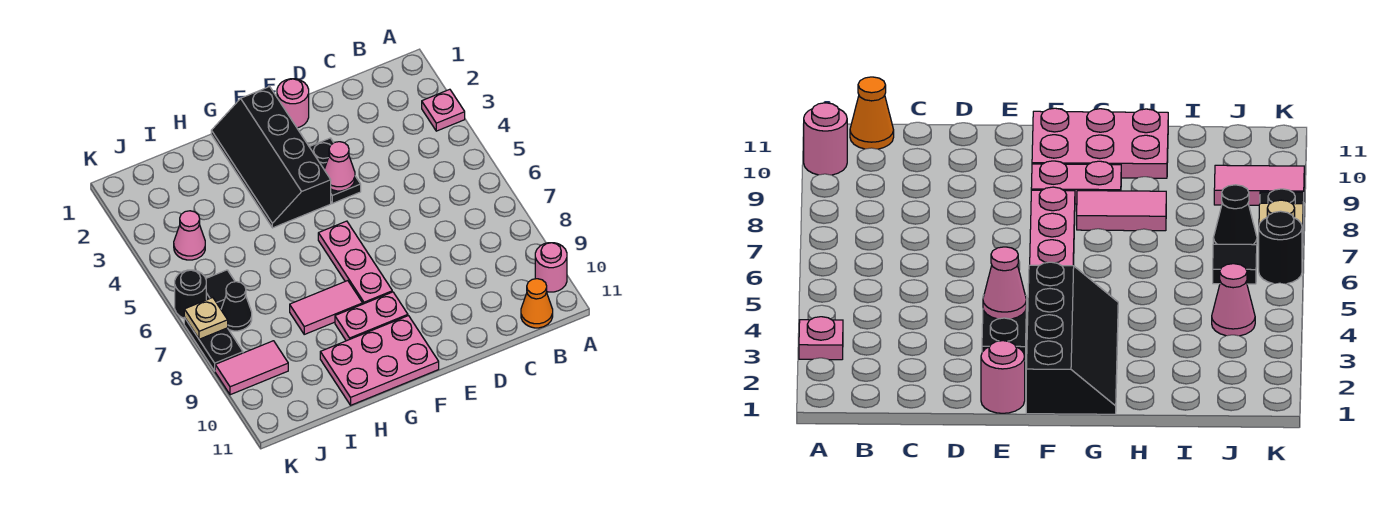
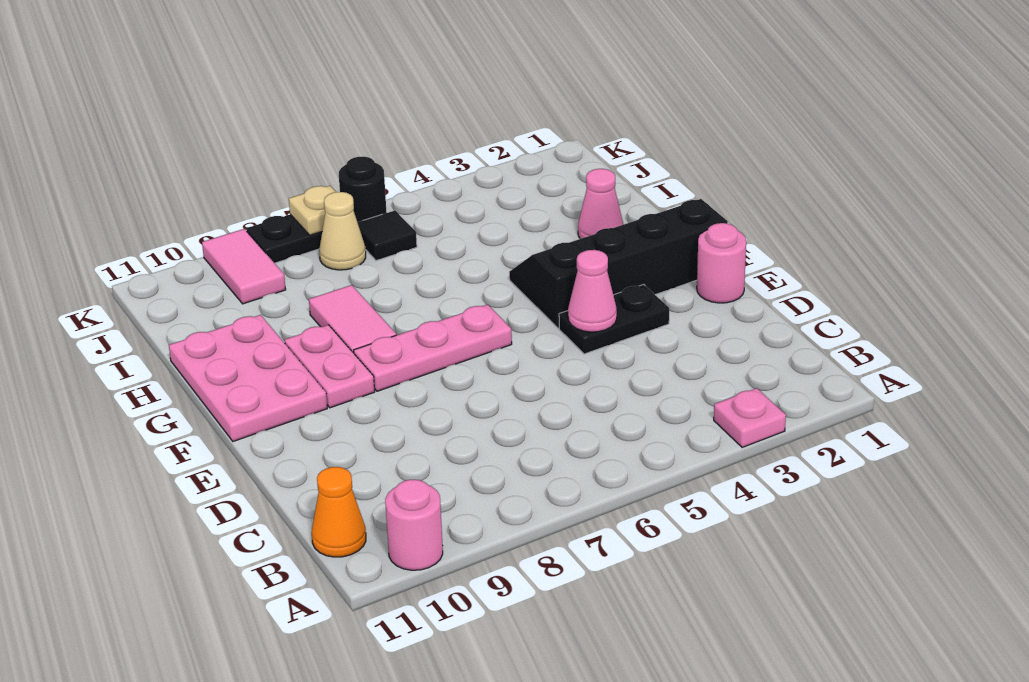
pink 1x1 cone [174,211,205,260] -> pink 1x1 cone moved to [578,169,623,239]
black 1x1 cone [221,282,252,331] -> tan 1x1 cone [319,192,366,270]

